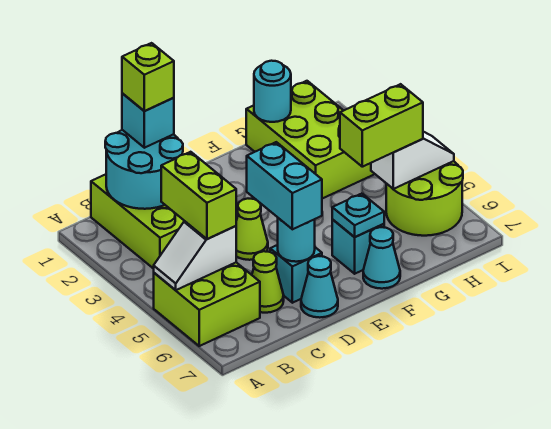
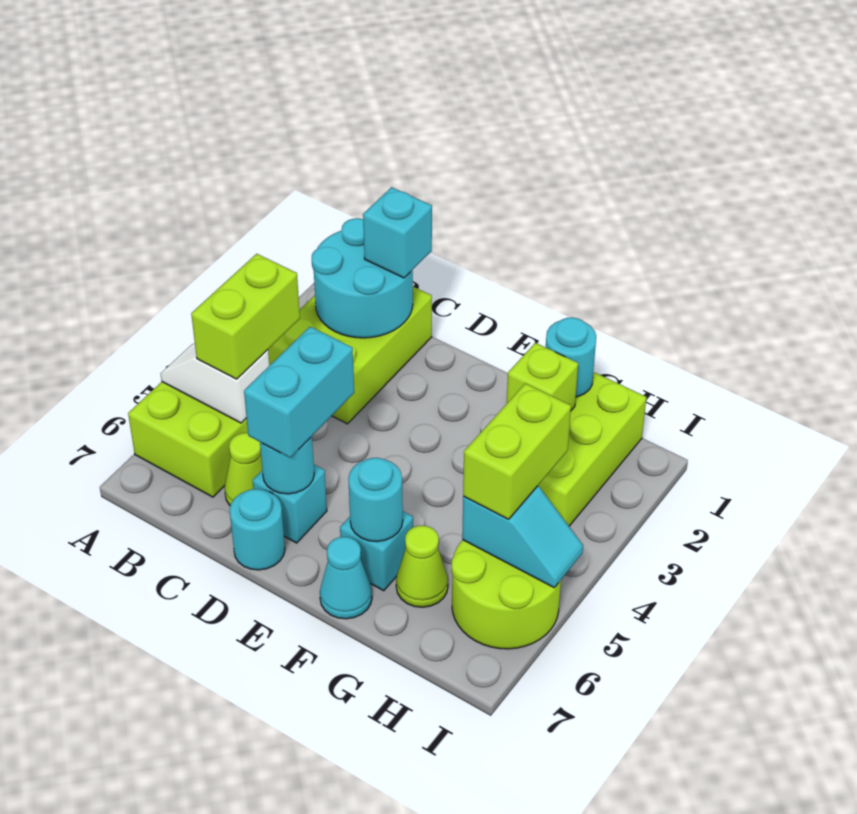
lime 1x1 brick [122,43,174,111] -> lime 1x1 brick moved to [507,343,578,410]
lime 1x1 cone [236,199,268,260] -> lime 1x1 cone moved to [396,525,448,607]
cyan 1x1 cone [301,256,338,318] -> cyan 1x1 round brick [230,489,285,570]
cyan 1x1 plate [332,194,384,237] -> cyan 1x1 round brick [348,458,403,542]
lime 1x2 brick [340,84,423,167] -> lime 1x2 brick turned to [463,383,571,519]
white 1x2 slope [371,132,454,189] -> cyan 1x2 slope [462,486,583,588]

